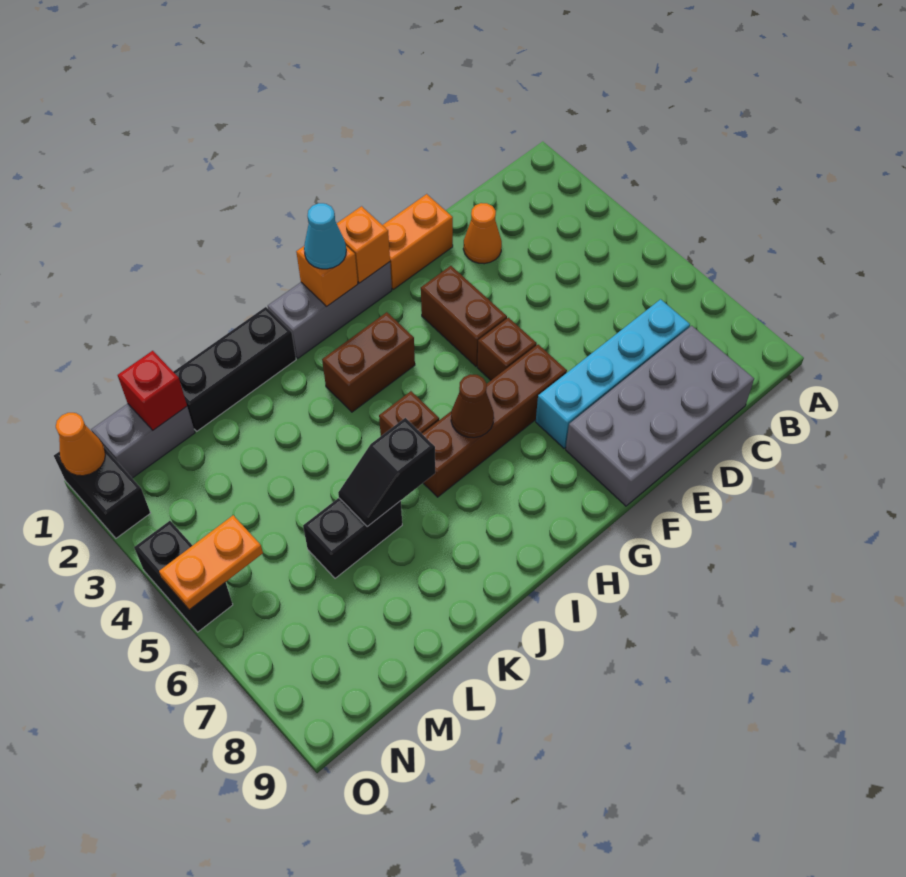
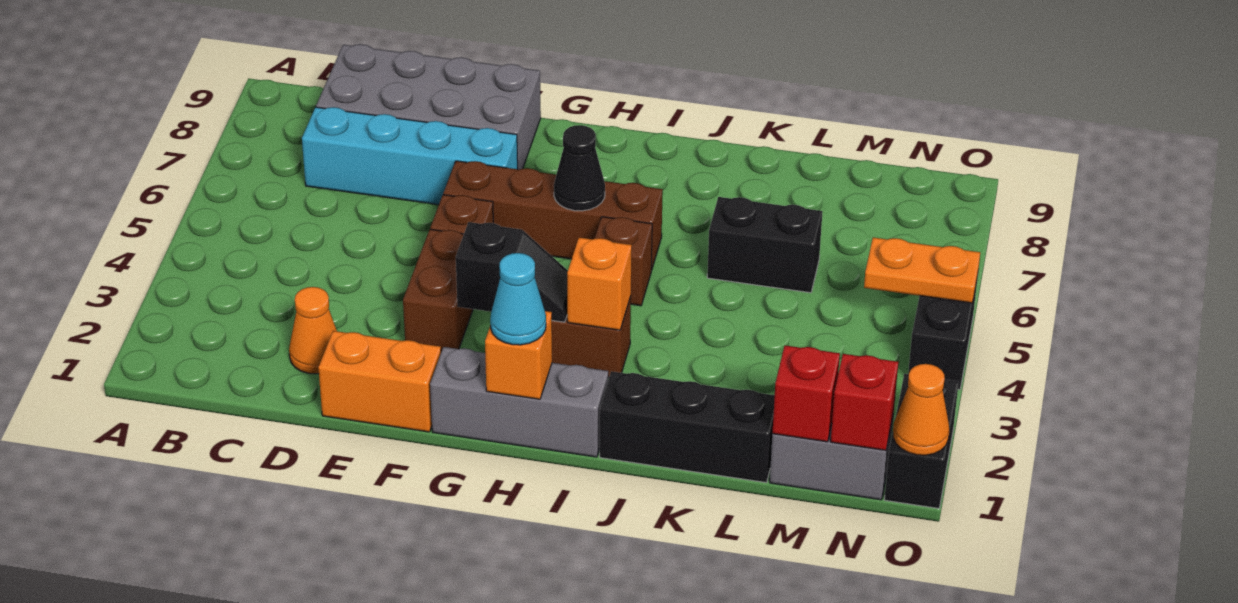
orange 1x1 brick [337,206,390,283] -> orange 1x1 brick moved to [567,238,632,330]
brown 1x1 cone [451,374,494,438] -> black 1x1 cone [554,125,605,211]
black 1x2 slope [338,418,435,527] -> black 1x2 slope moved to [456,222,568,322]
none -> red 1x1 brick [831,354,898,450]

